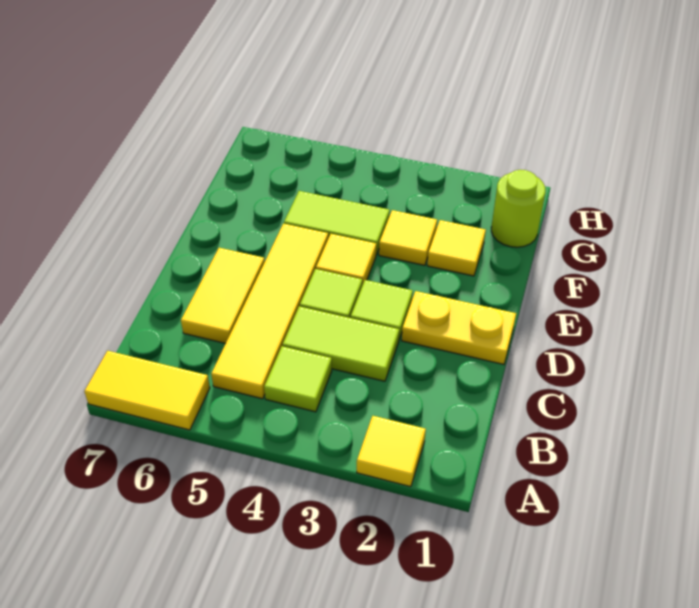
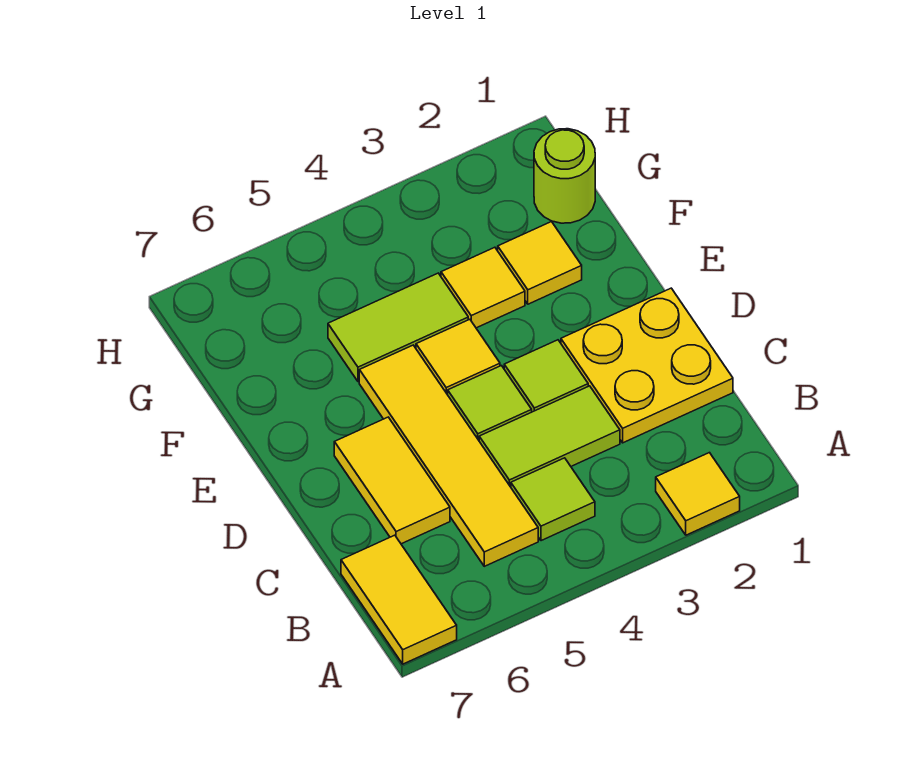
yellow 1x2 tile [84,351,210,430] -> yellow 1x2 tile turned to [341,535,457,664]
yellow 1x2 plate [402,291,516,364] -> yellow 2x2 plate [561,288,733,443]

